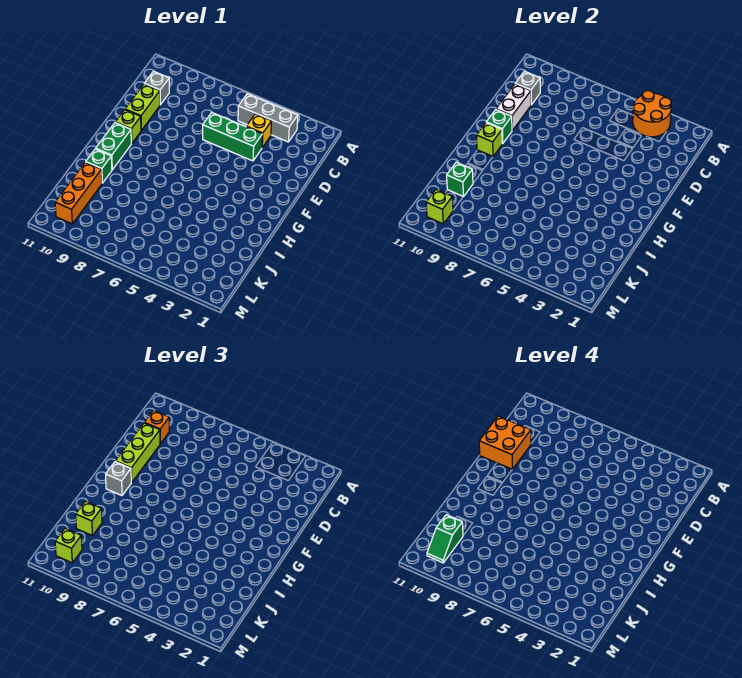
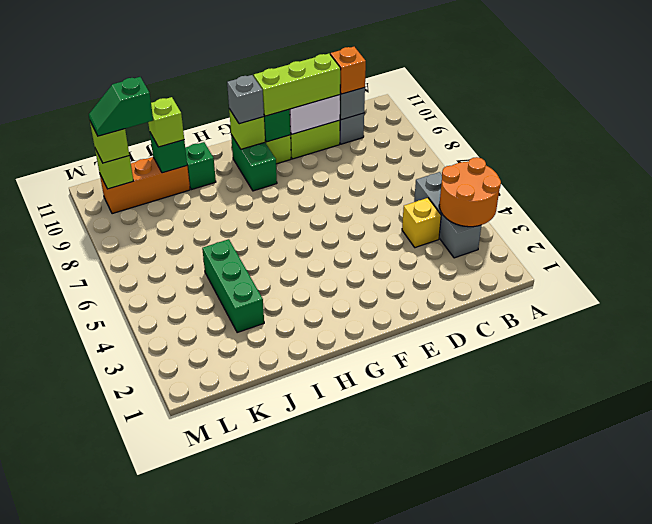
green 1x3 brick [203,113,262,161] -> green 1x3 brick moved to [202,239,264,333]
orange 2x2 brick [479,416,531,469] -> none
green 1x2 brick [96,123,131,170] -> green 1x2 brick turned to [231,135,277,191]

